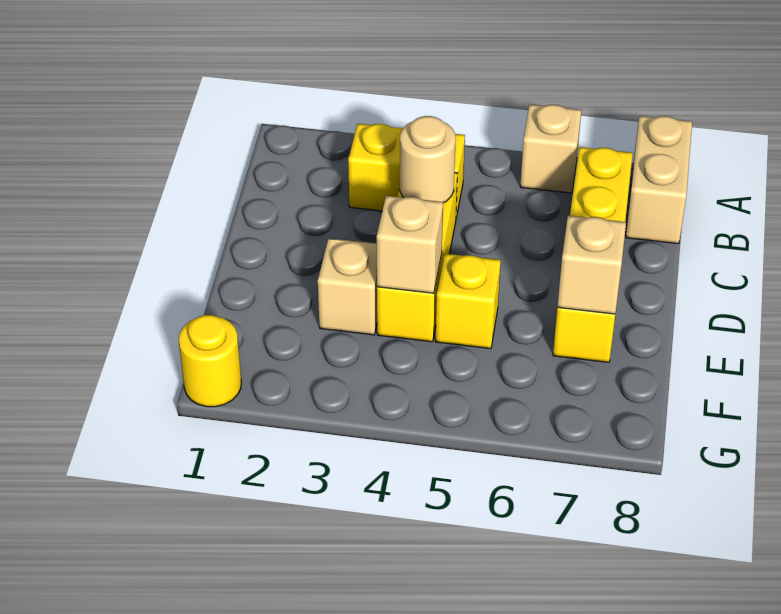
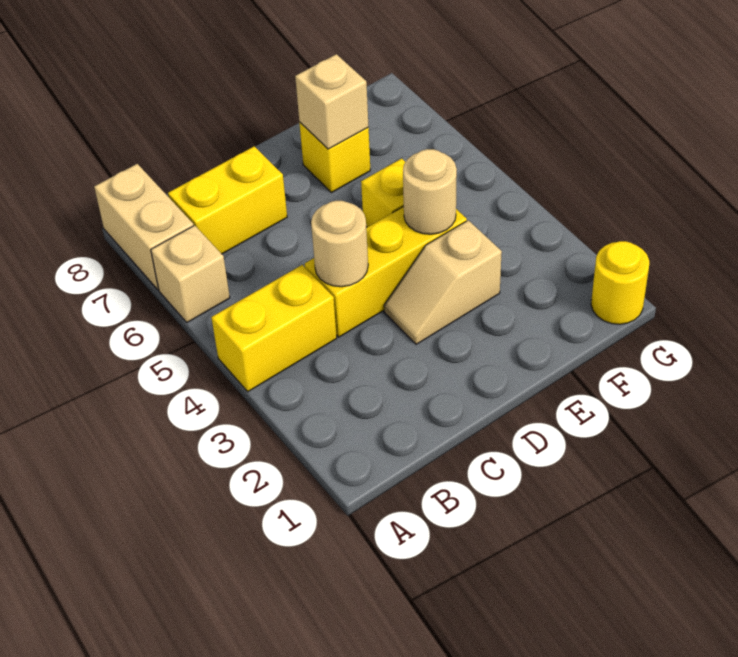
tan 1x2 brick [626,116,692,244] -> tan 1x2 brick turned to [94,164,194,290]
yellow 1x2 brick [348,124,465,217] -> yellow 1x2 brick turned to [211,265,337,392]
tan 1x1 brick [377,196,443,293] -> tan 1x1 round brick [403,149,457,234]

